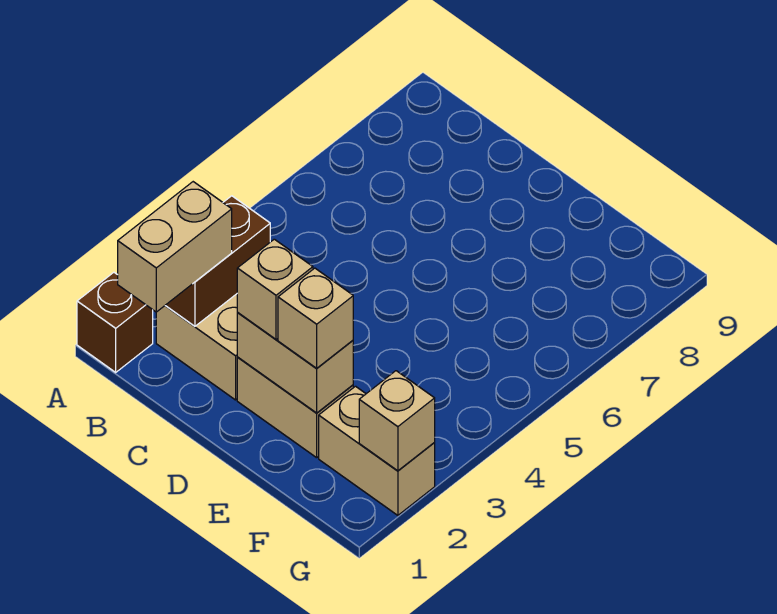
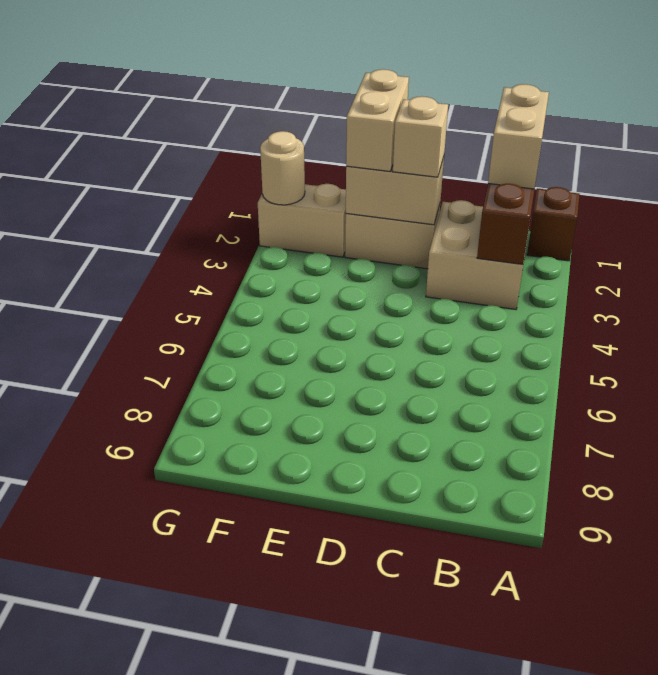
tan 1x1 brick [278,268,353,368] -> tan 1x2 brick [346,69,409,171]
tan 1x1 brick [359,371,435,471] -> tan 1x1 round brick [260,131,305,205]

